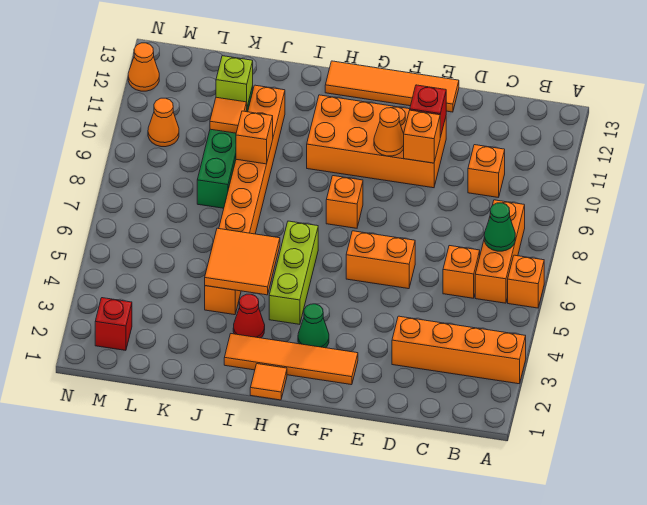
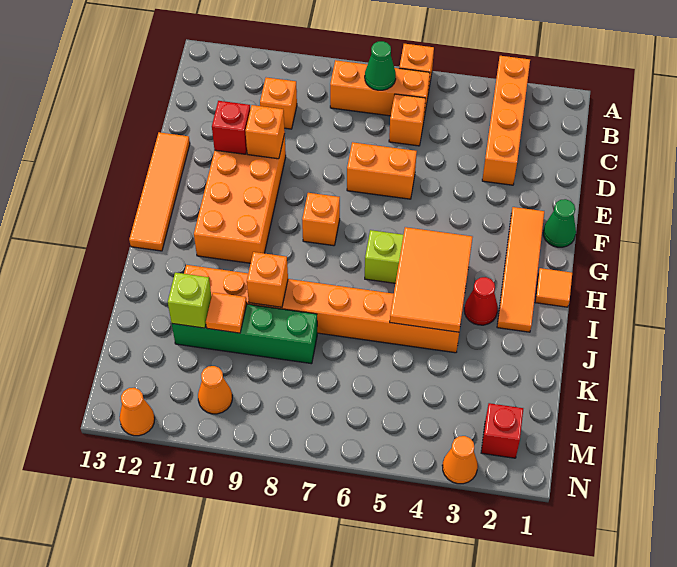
orange 1x2 brick [346,231,415,289] -> orange 1x2 brick turned to [347,142,417,199]
orange 1x1 cone [374,108,404,156] -> orange 1x1 cone moved to [442,436,478,484]
green 1x1 cone [298,304,329,348] -> green 1x1 cone moved to [543,199,576,247]
orange 2x2 tile [205,228,280,295] -> orange 2x3 tile [390,227,473,332]

